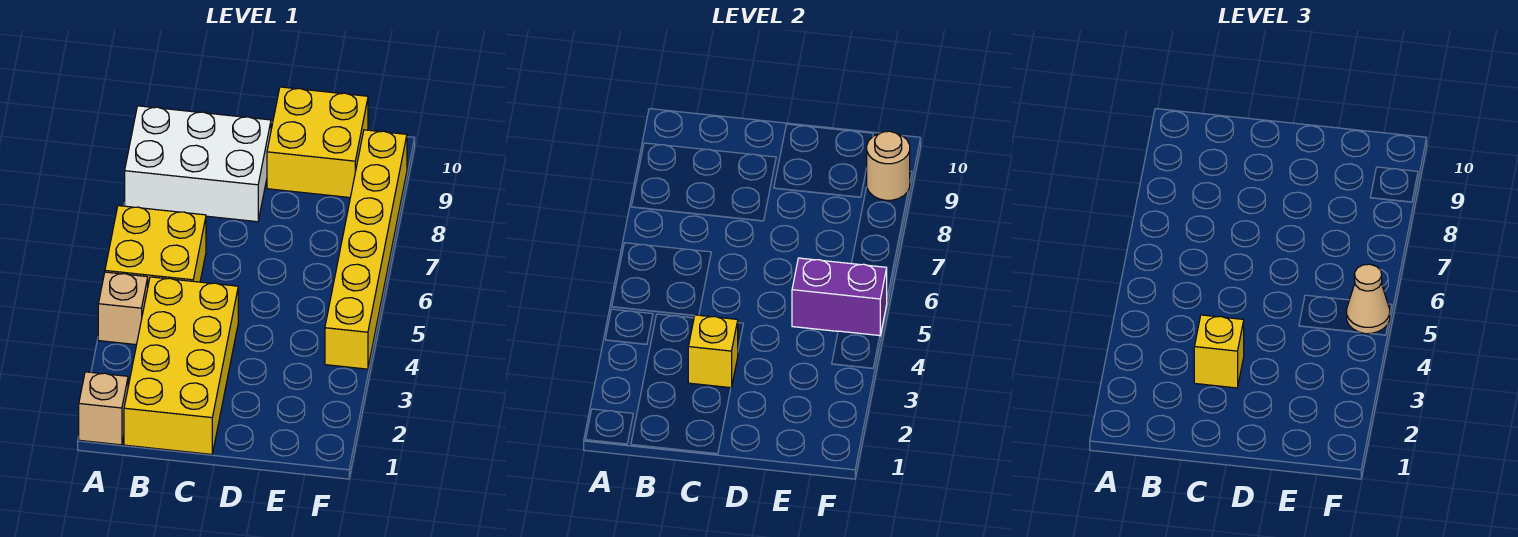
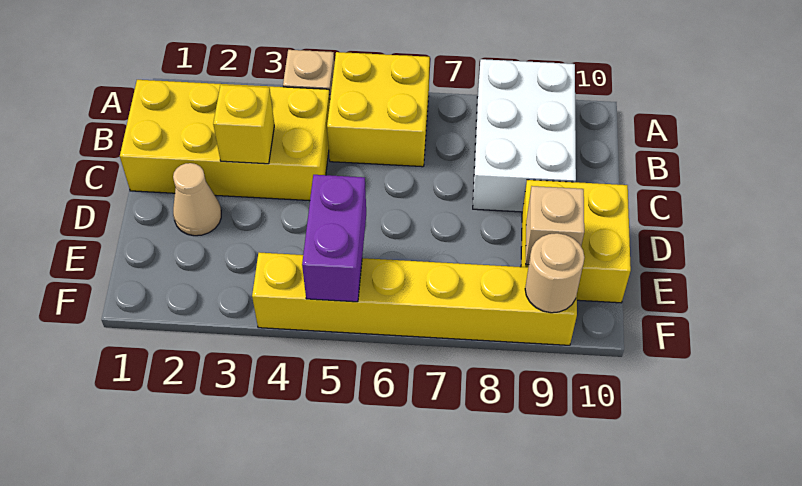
tan 1x1 brick [79,372,128,445] -> tan 1x1 brick moved to [526,186,584,265]
yellow 1x1 brick [1194,315,1244,388] -> none
tan 1x1 cone [1347,264,1390,334] -> tan 1x1 cone moved to [173,163,221,236]

